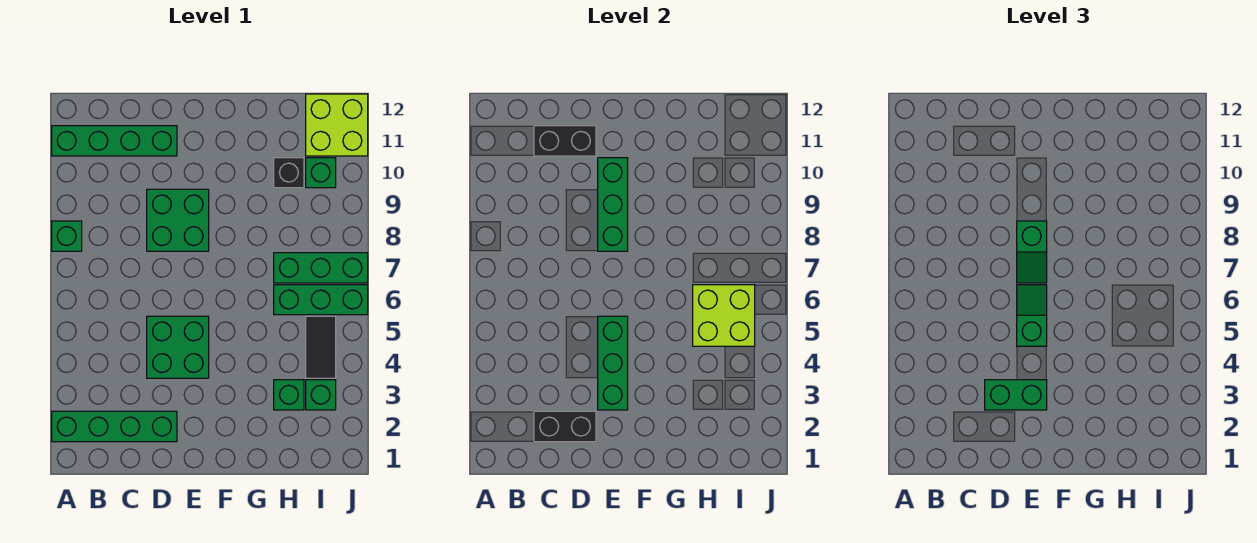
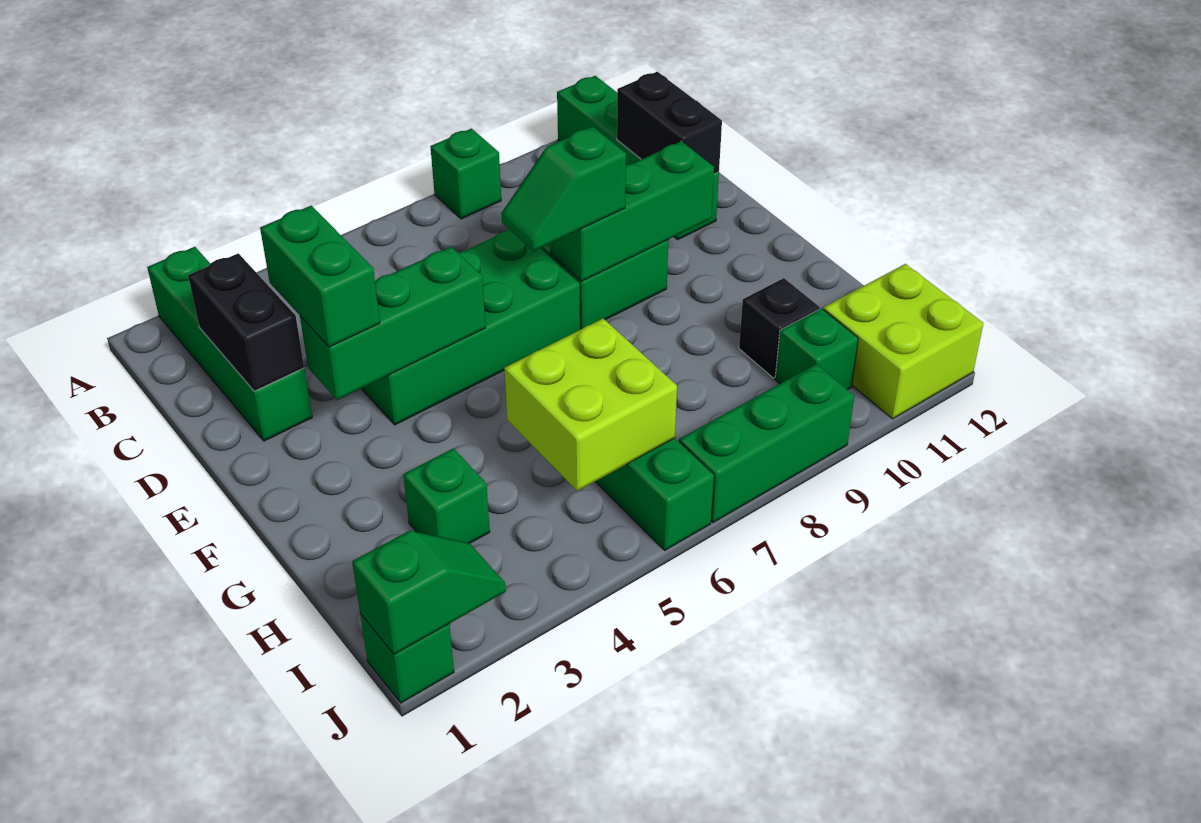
green 2x2 brick [147,316,209,378] -> green 2x4 brick [361,230,580,425]
green 1x2 slope [1017,285,1047,346] -> green 1x2 slope moved to [352,530,506,655]
green 1x3 brick [274,253,368,283] -> green 1x3 brick turned to [679,364,854,523]
green 1x1 brick [306,380,336,410] -> green 1x1 brick moved to [360,614,454,703]
black 1x2 tile [306,316,336,378] -> none

